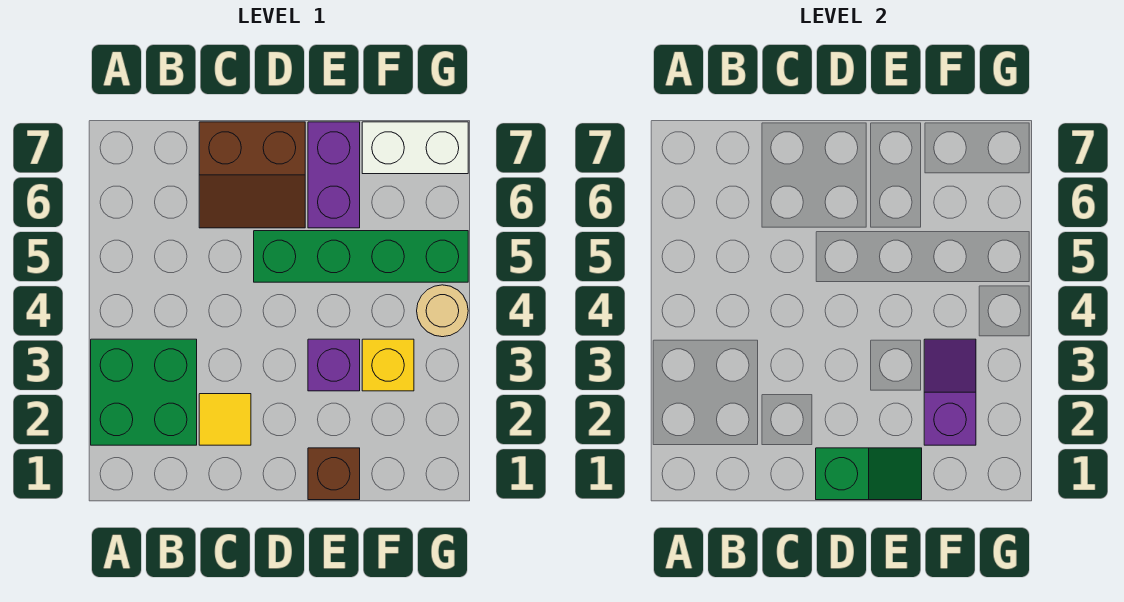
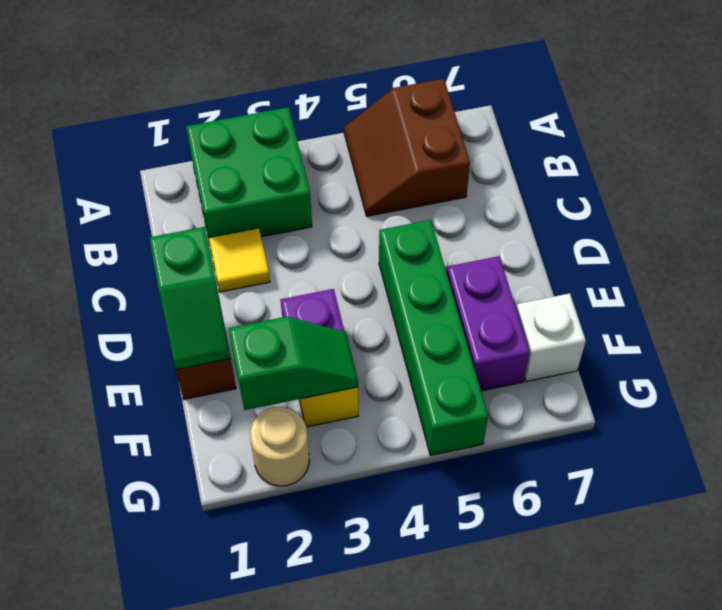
brown 2x2 slope [199,122,305,228] -> brown 2x2 slope moved to [344,79,470,216]
purple 1x2 brick [308,122,360,228] -> purple 1x2 brick turned to [447,256,530,391]
purple 1x2 slope [924,339,976,445] -> green 1x2 slope [229,317,358,410]
white 1x2 brick [362,122,468,174] -> white 1x1 brick [516,293,586,382]
tan 1x1 round brick [417,285,468,337] -> tan 1x1 round brick moved to [250,407,309,486]

